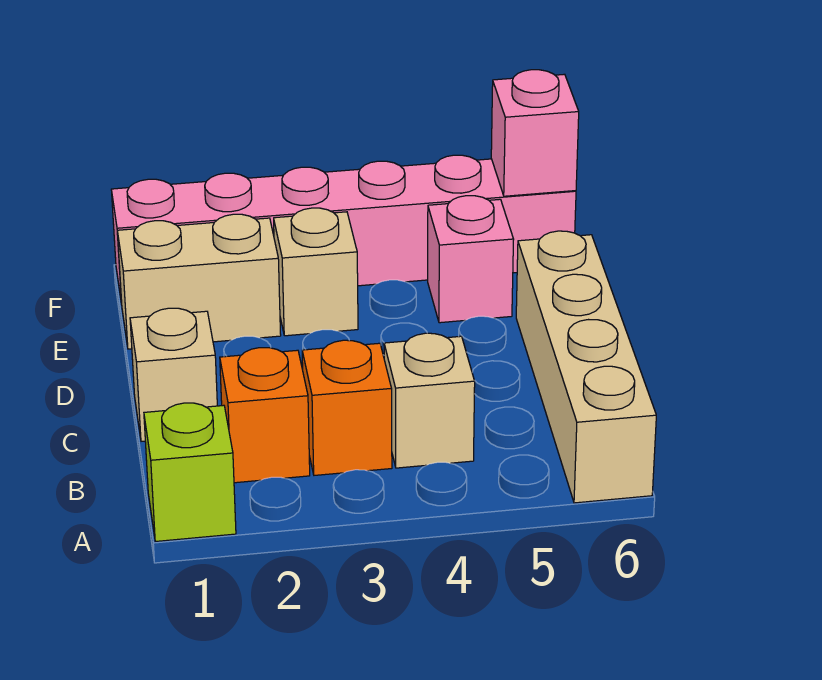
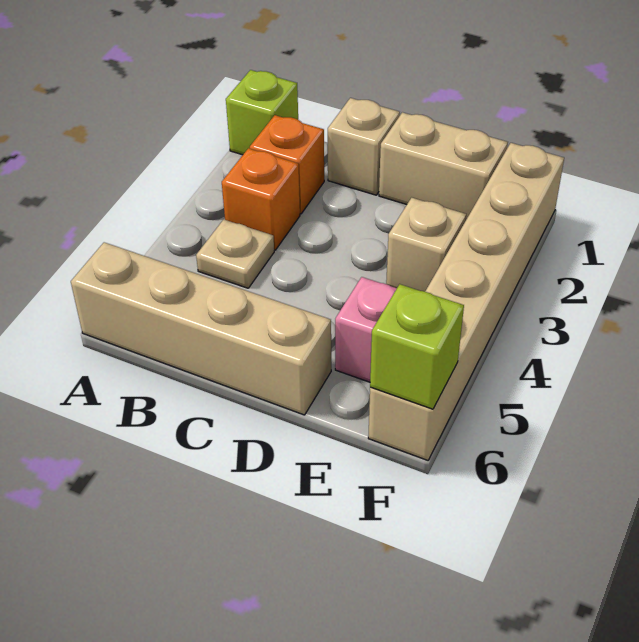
tan 1x1 brick [384,333,475,468] -> tan 1x1 plate [196,219,274,288]
tan 1x2 brick [117,214,281,349] -> tan 1x2 brick turned to [379,112,508,219]
pink 1x6 brick [111,155,576,304] -> tan 1x6 brick [368,143,564,460]
pink 1x1 brick [491,70,579,196] -> lime 1x1 brick [370,284,464,409]

